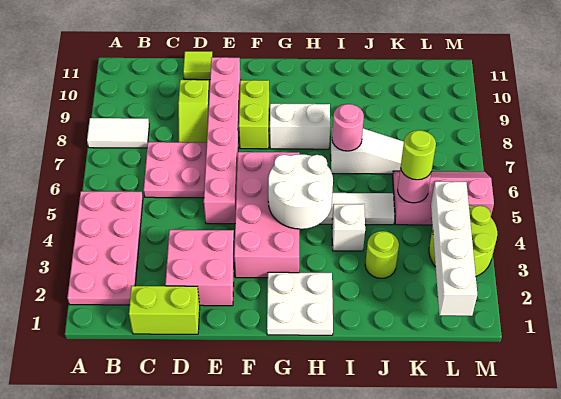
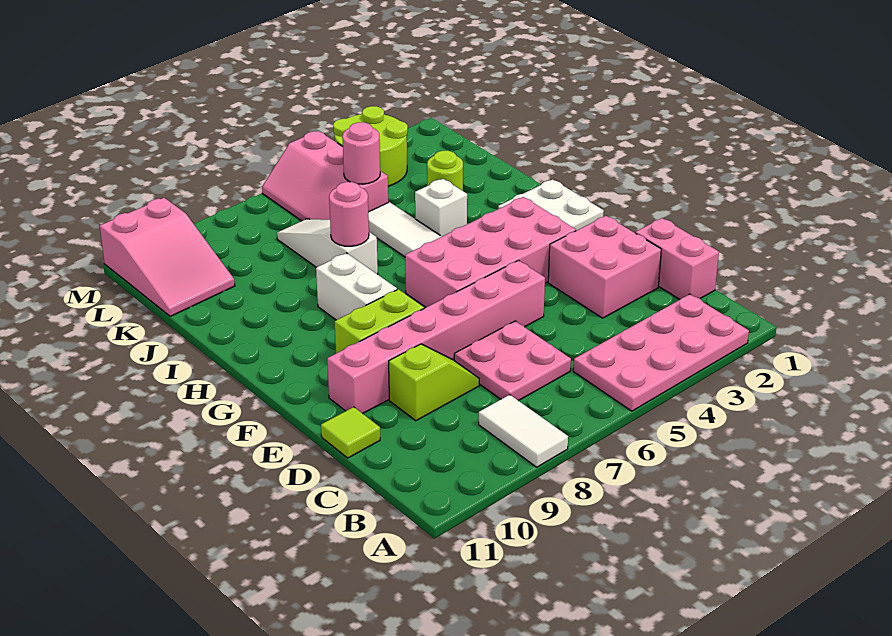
lime 1x2 brick [129,286,200,334] -> pink 1x2 brick [635,218,719,299]
white 2x2 round brick [268,154,333,229] -> none
lime 1x1 round brick [401,130,436,180] -> none
none -> pink 2x3 slope [100,198,235,316]
white 1x4 brick [431,181,477,316] -> none

